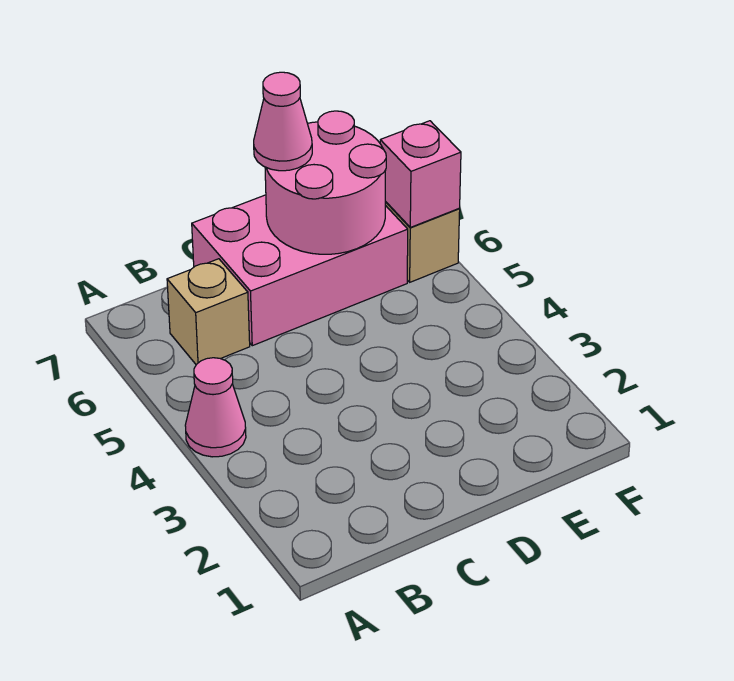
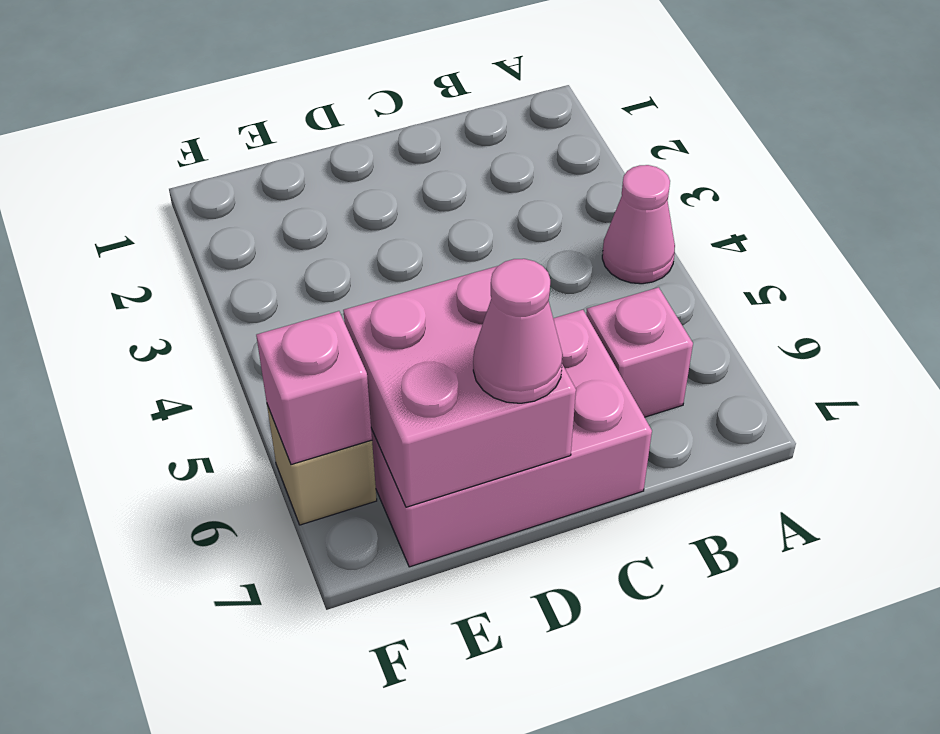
tan 1x1 brick [167,259,250,365] -> pink 1x1 brick [586,287,693,417]
pink 2x2 round brick [265,111,386,254] -> pink 2x2 brick [343,266,576,507]

